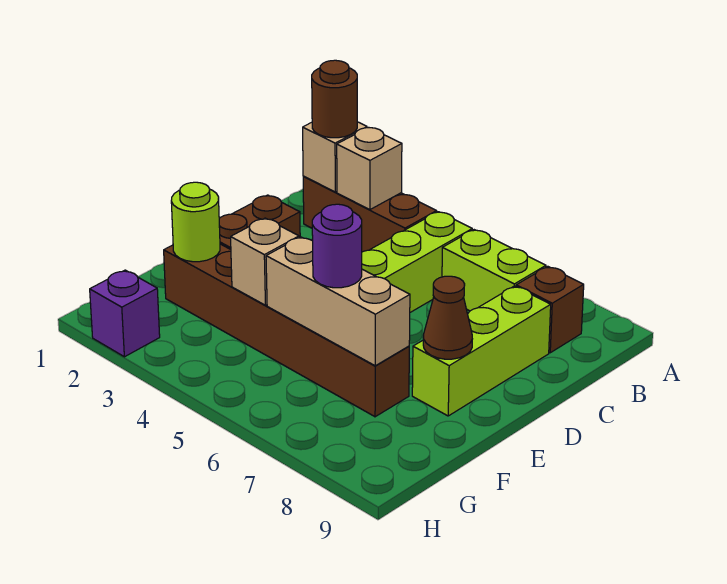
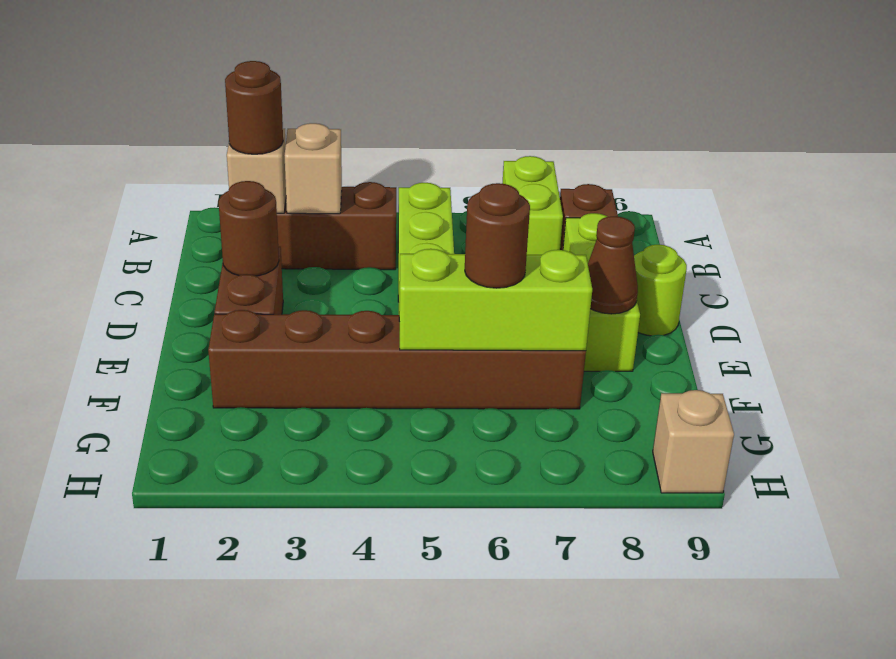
lime 1x2 brick [442,230,546,311] -> lime 1x2 brick turned to [502,156,563,255]
none -> brown 1x1 round brick [218,181,279,276]
lime 1x1 round brick [171,182,220,262] -> lime 1x1 round brick moved to [634,245,687,336]
tan 1x1 brick [231,218,299,305] -> tan 1x1 brick moved to [653,390,734,493]
tan 1x3 brick [266,237,410,366] -> lime 1x3 brick [399,249,592,351]
purple 1x1 round brick [312,204,362,288] -> brown 1x1 round brick [465,183,530,288]
purple 1x1 brick [90,270,160,357] -> none

